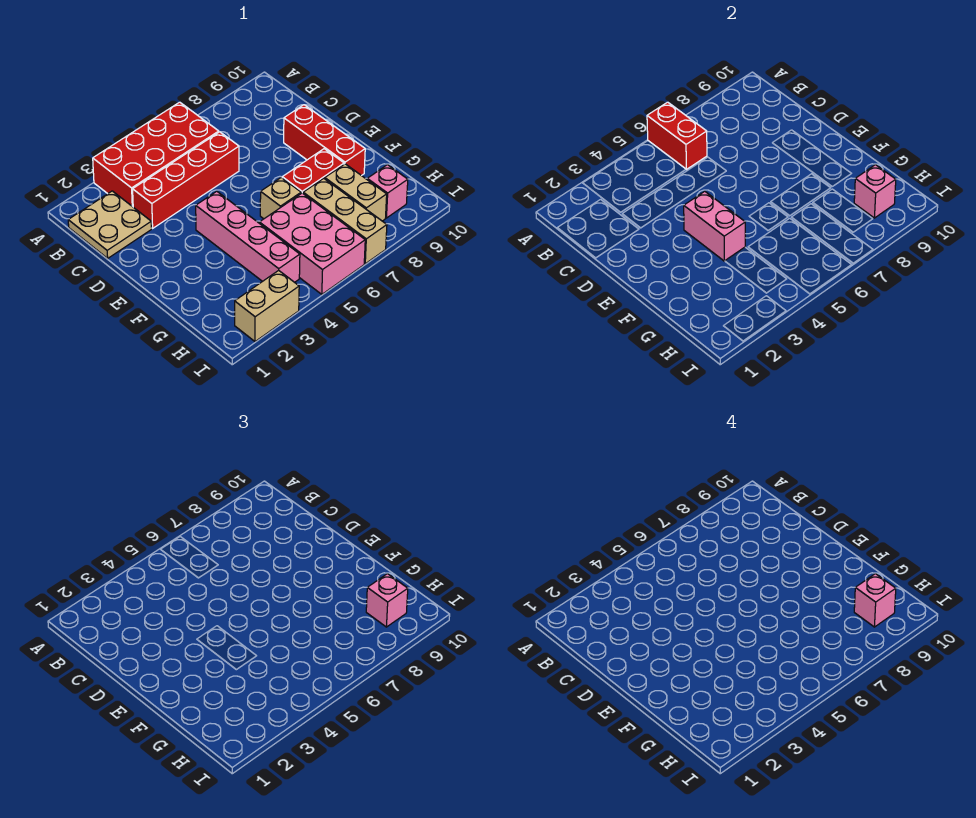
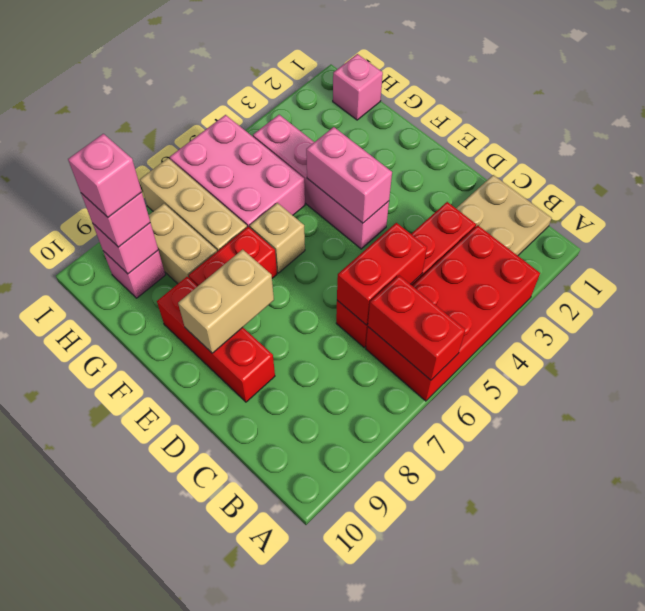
none -> red 1x2 brick [337,223,427,325]
none -> pink 1x1 brick [333,54,383,120]
tan 1x2 brick [235,270,299,342] -> tan 1x2 brick moved to [178,250,274,353]

